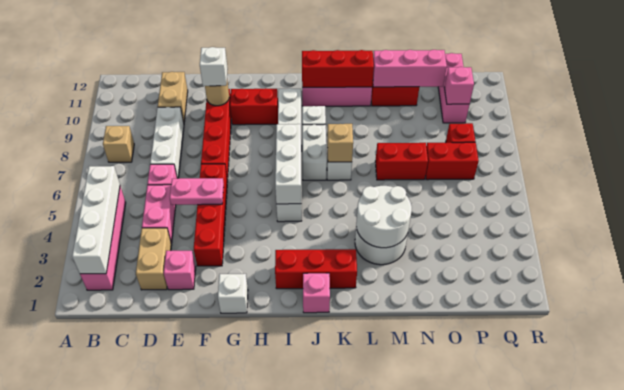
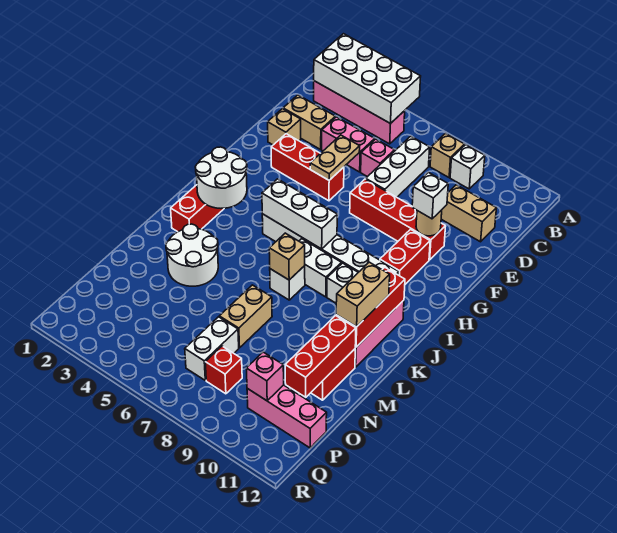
white 1x4 brick [72,166,120,274] -> white 2x4 brick [314,34,421,124]
white 1x3 brick [150,107,184,178] -> white 1x3 brick turned to [366,136,430,197]
pink 1x1 brick [164,251,196,290] -> tan 1x1 brick [268,109,301,145]
pink 1x2 plate [170,178,224,205] -> tan 1x2 plate [310,135,360,180]
red 1x4 brick [194,164,228,266] -> red 1x3 brick [271,134,344,201]
white 1x1 brick [218,274,248,313] -> white 1x1 brick moved to [450,145,485,189]
pink 1x1 brick [303,273,330,313] -> none
none -> tan 1x2 brick [336,262,390,327]
white 2x2 round brick [356,186,412,248] -> white 2x2 round brick moved to [195,147,247,208]
red 1x2 brick [375,143,428,180] -> tan 1x2 brick [219,285,272,348]
pink 1x3 brick [373,50,447,87] -> red 1x3 brick [285,316,356,397]
red 1x2 brick [425,142,479,180] -> white 1x2 brick [185,317,239,380]

